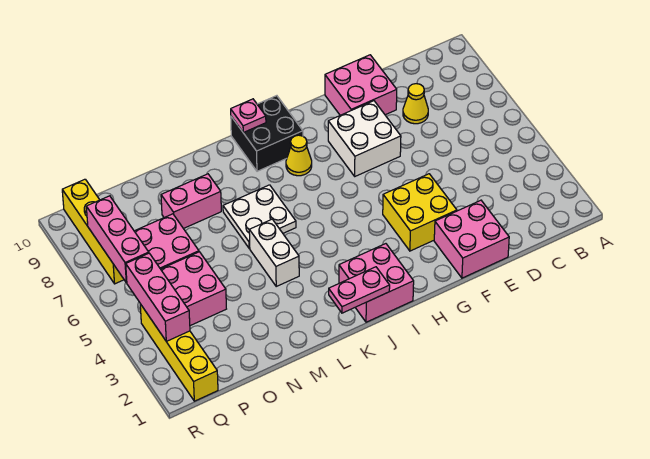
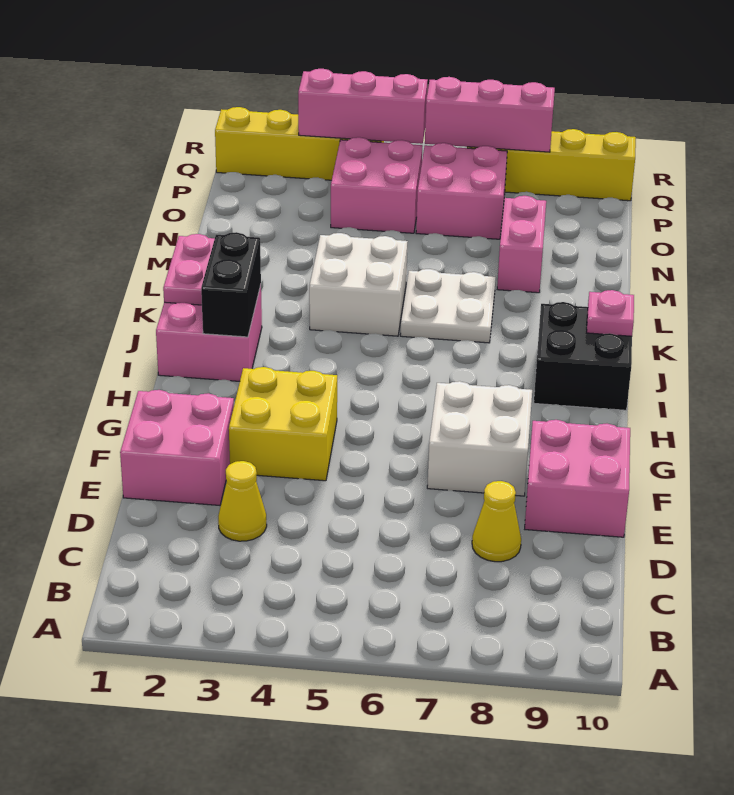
none -> black 1x2 brick [201,232,261,337]
yellow 1x1 cone [286,135,312,176] -> yellow 1x1 cone moved to [218,461,267,541]
white 1x2 brick [249,219,299,286] -> white 2x2 brick [309,233,408,336]

